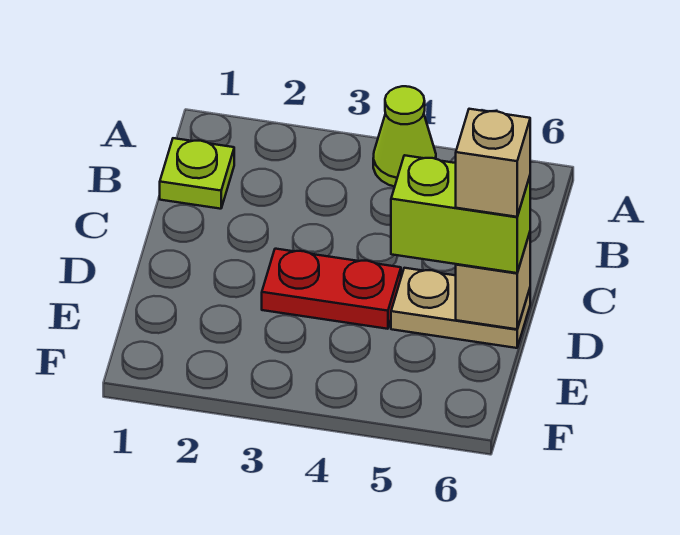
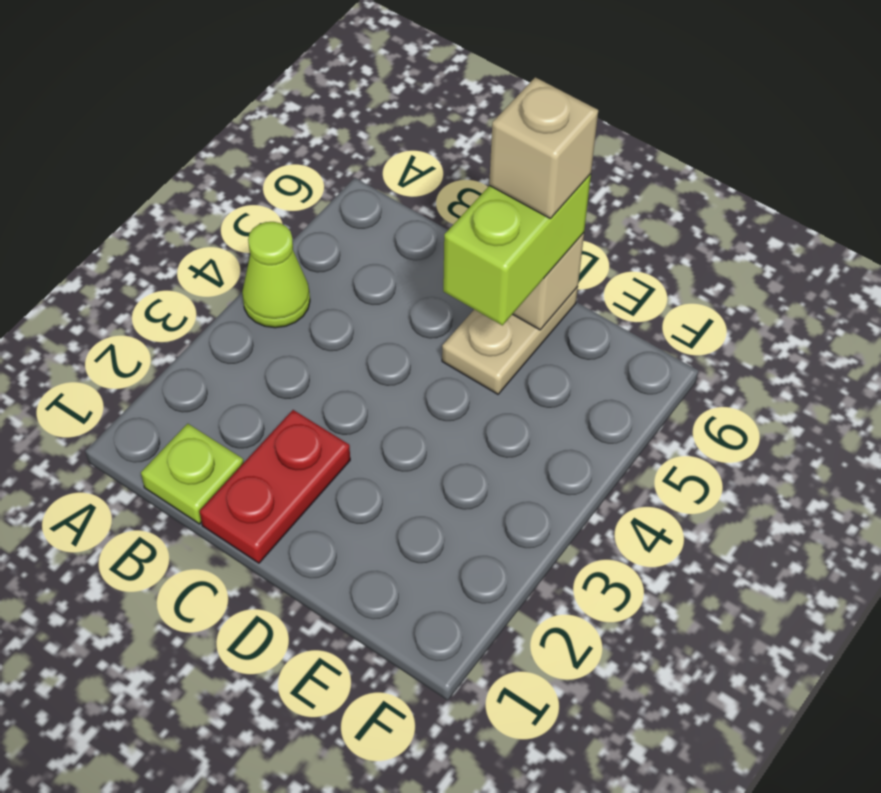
red 1x2 plate [262,249,401,329] -> red 1x2 plate moved to [200,410,350,563]

